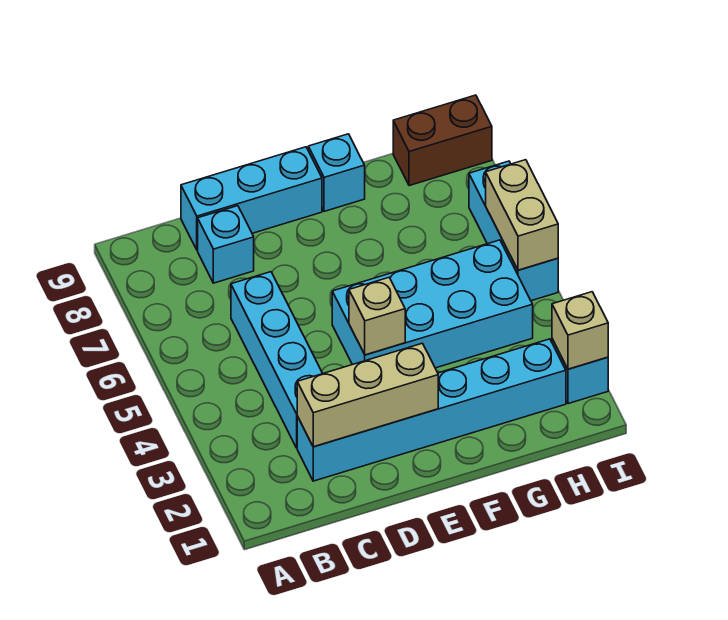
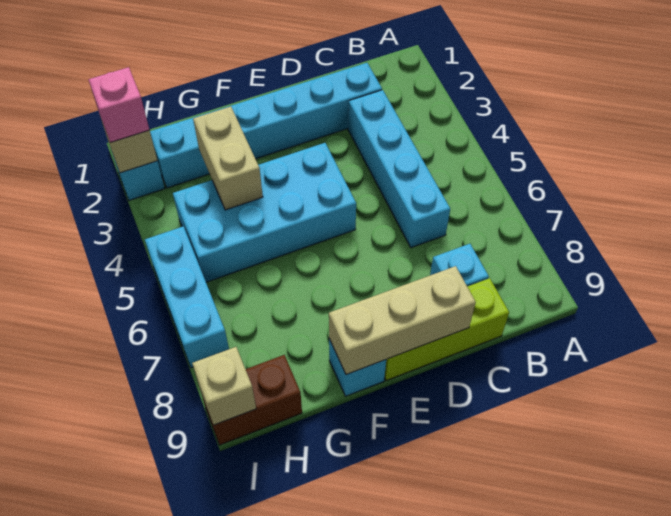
tan 1x3 brick [297,343,438,447] -> tan 1x3 brick moved to [329,266,476,375]
cyan 1x3 brick [181,147,322,250] -> lime 1x3 brick [384,278,509,381]
tan 1x1 brick [349,278,405,355] -> tan 1x1 brick moved to [192,347,256,425]
none -> pink 1x1 brick [89,67,149,143]
tan 1x2 brick [486,160,558,270] -> tan 1x2 brick moved to [193,107,263,210]

